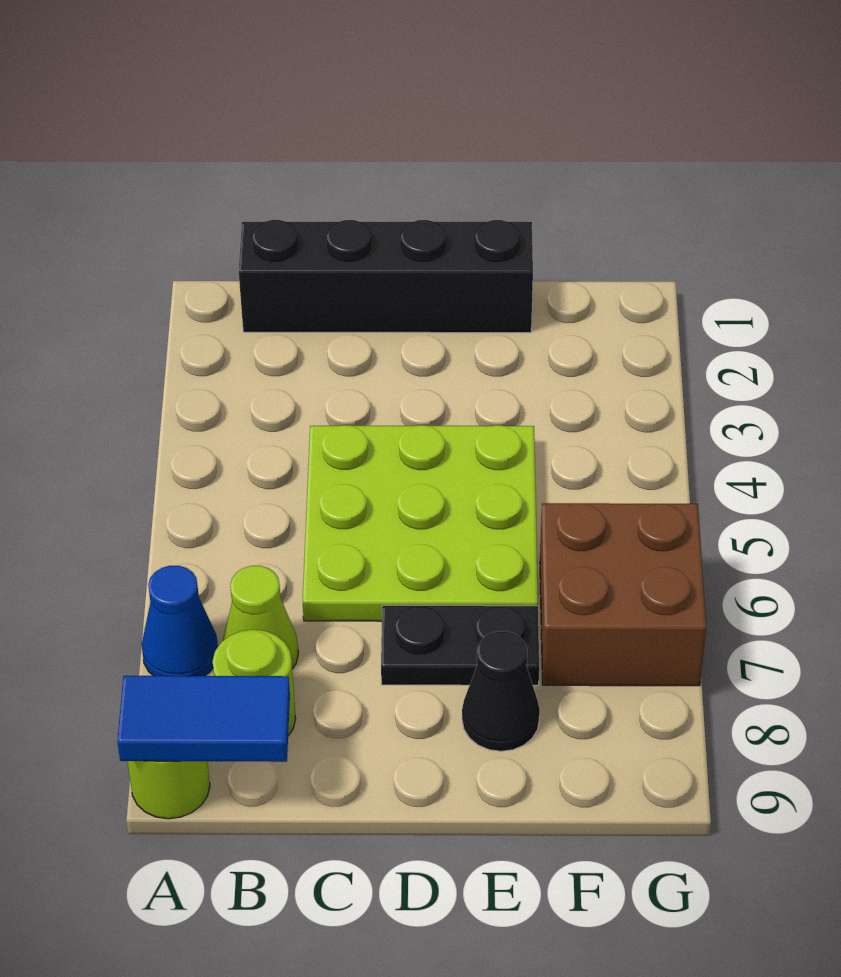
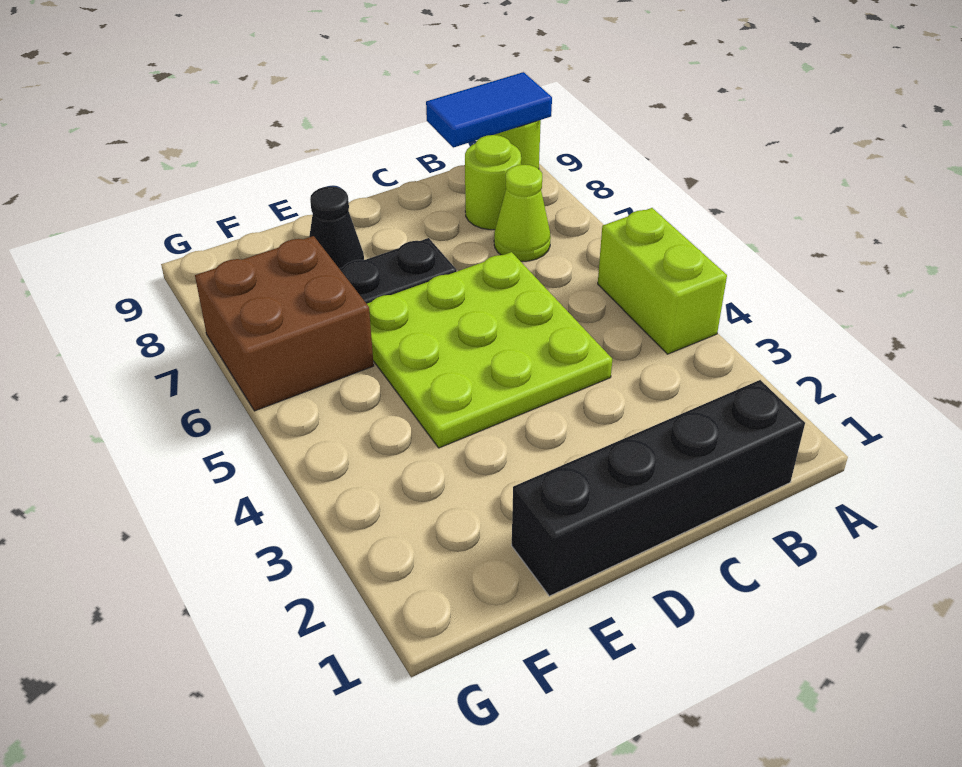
none -> lime 1x2 brick [598,208,727,354]
blue 1x1 cone [142,566,218,676] -> none

